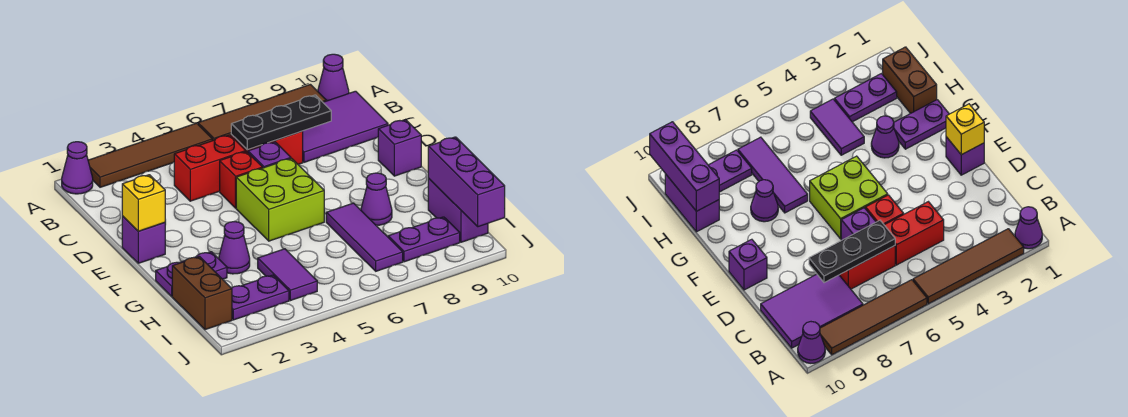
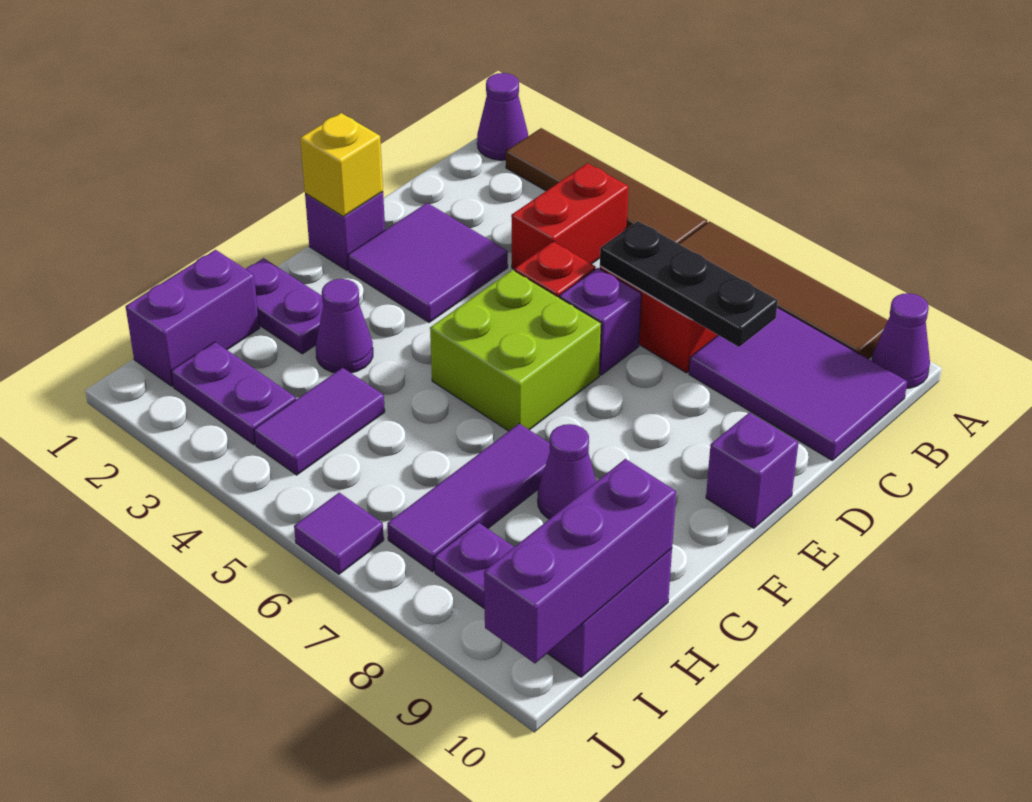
red 1x2 brick [174,135,246,201] -> red 1x2 brick turned to [511,163,629,270]
none -> purple 2x2 tile [348,203,508,322]
brown 1x2 brick [172,256,232,330] -> purple 1x2 brick [125,250,260,386]
none -> purple 1x1 tile [294,493,384,574]

